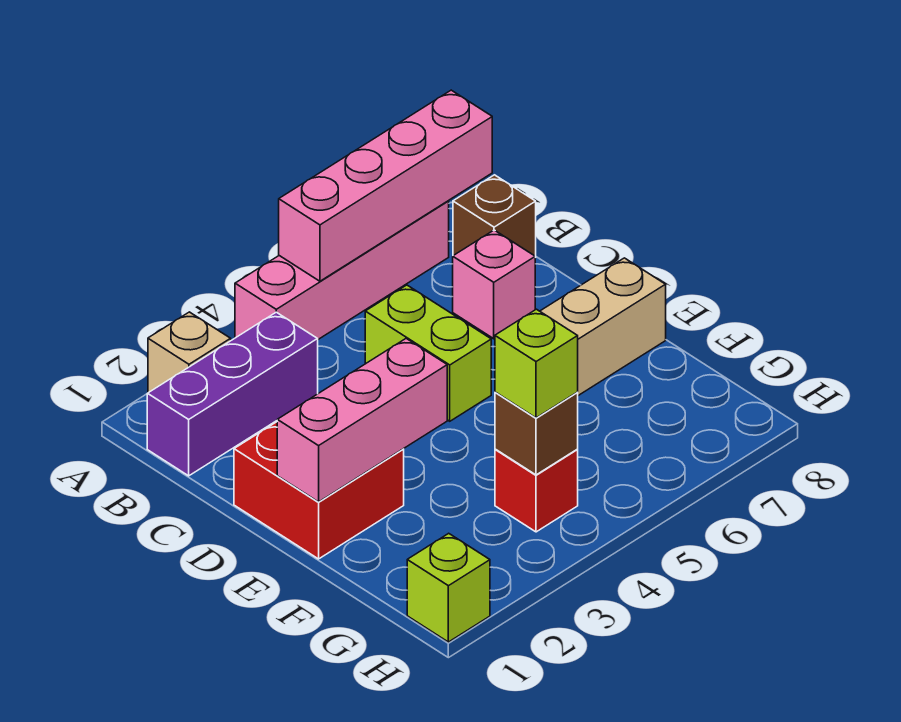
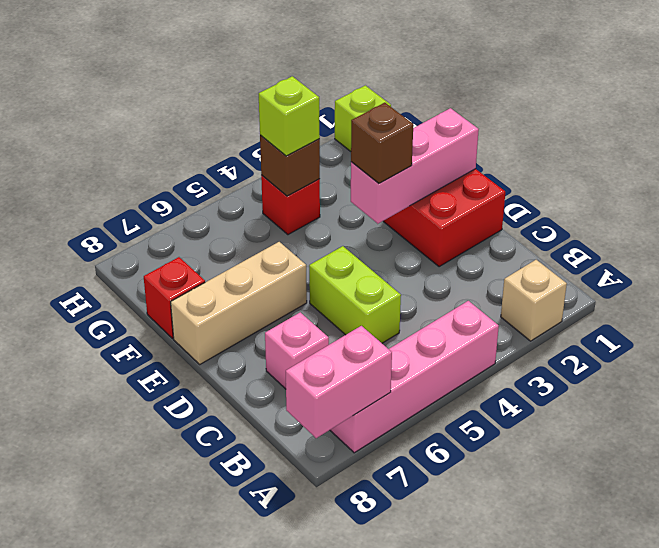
pink 1x4 brick [279,90,492,281] -> pink 1x2 brick [286,326,392,438]
purple 1x3 brick [147,312,318,476] -> none
brown 1x1 brick [453,175,536,257] -> brown 1x1 brick moved to [351,103,413,183]
none -> red 1x1 brick [144,257,205,338]

